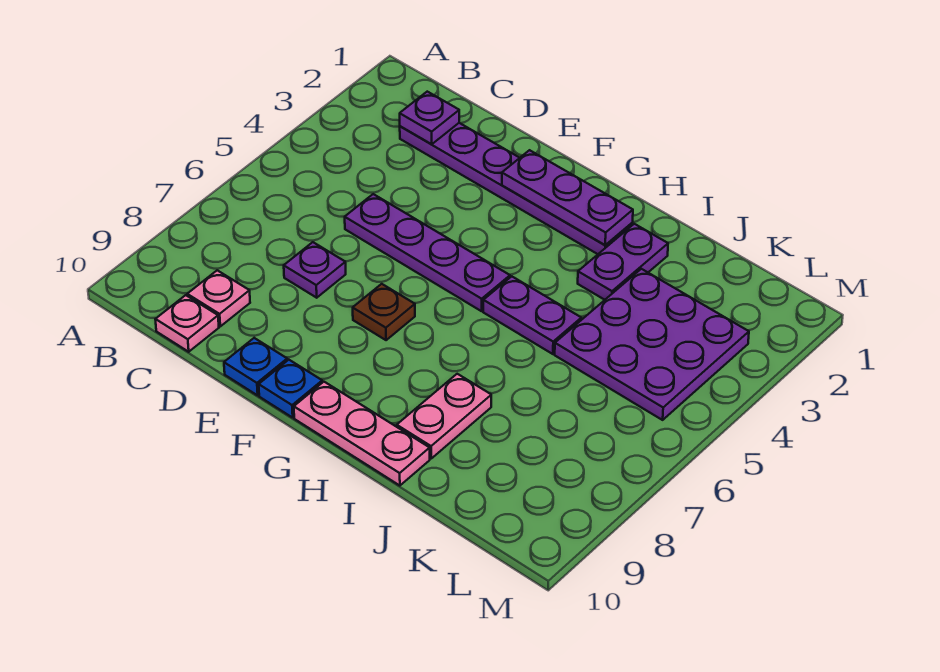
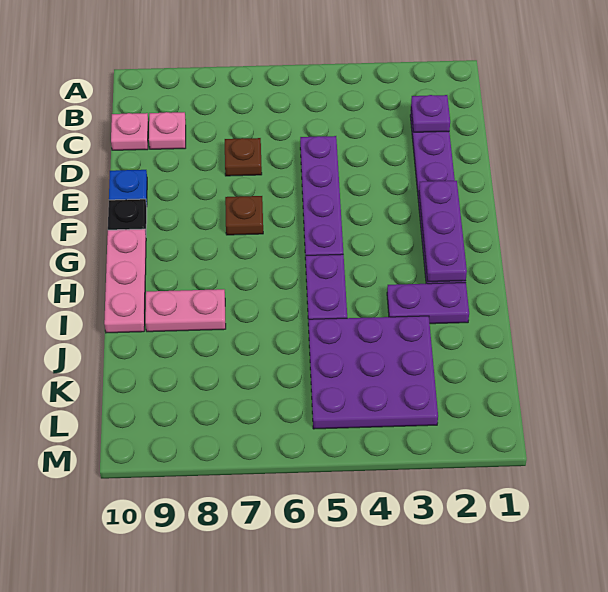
purple 1x1 plate [284,242,346,298] -> brown 1x1 plate [225,138,262,176]
blue 1x1 plate [259,360,322,418] -> black 1x1 plate [108,199,147,232]

